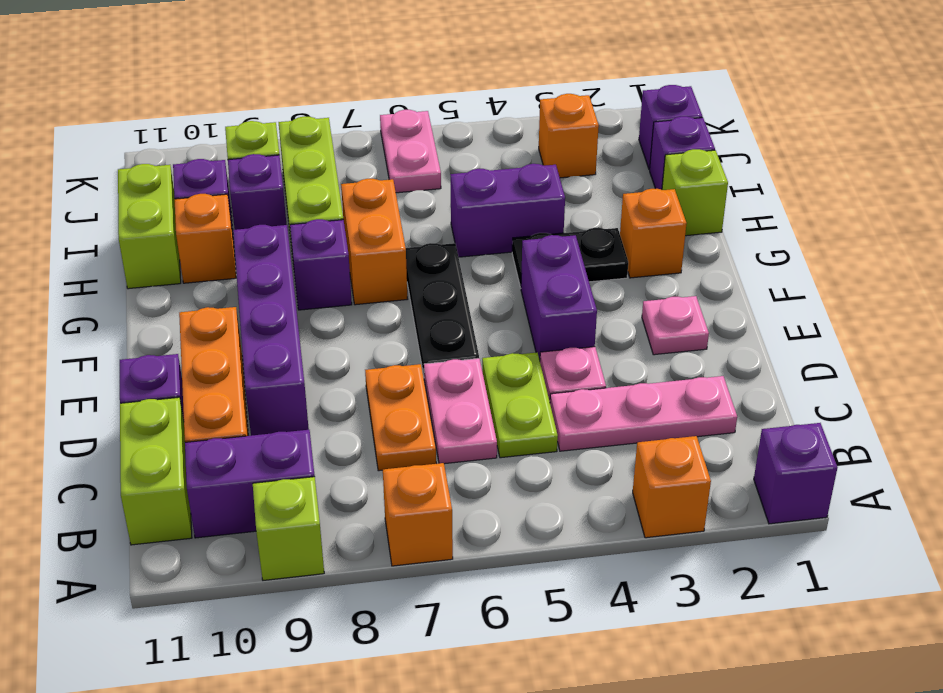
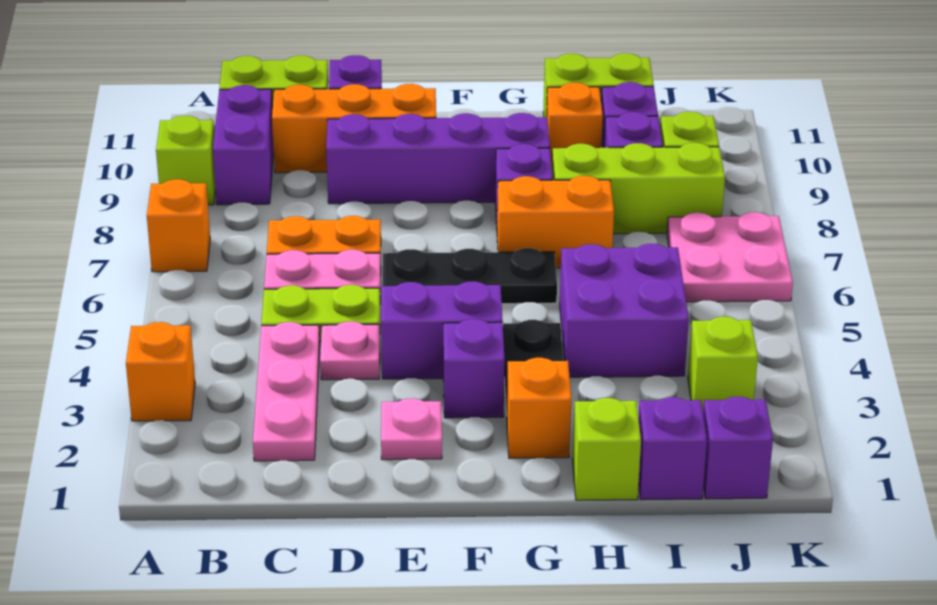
purple 1x1 brick [754,423,837,524] -> purple 1x1 brick moved to [443,319,505,418]
purple 1x2 brick [450,164,565,257] -> purple 2x2 brick [560,244,689,377]
orange 1x1 brick [539,94,599,178] -> lime 1x1 brick [688,317,758,410]
pink 1x2 plate [380,110,441,193] -> pink 2x2 plate [667,212,793,302]

